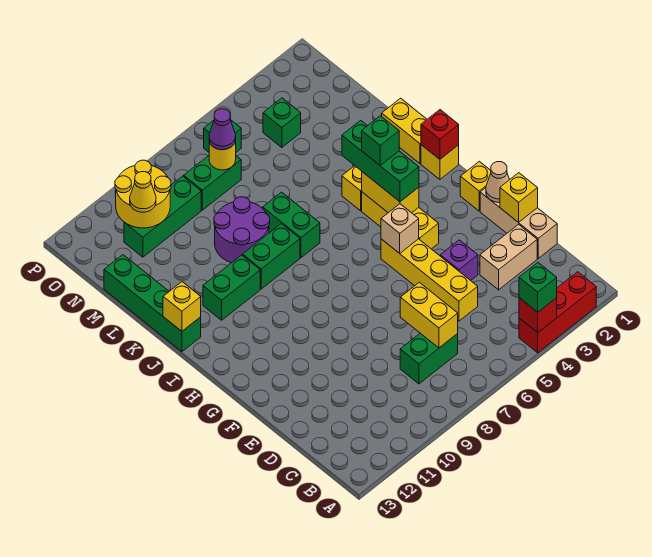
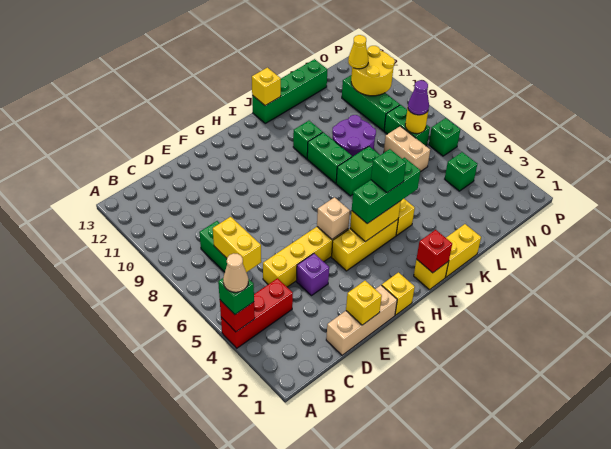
red 1x3 brick [519,272,596,353] -> red 1x3 brick turned to [221,278,293,348]
yellow 1x2 brick [400,282,458,348] -> yellow 1x2 brick turned to [213,217,261,272]
tan 1x2 brick [480,224,537,290] -> tan 1x2 brick moved to [384,126,430,172]
tan 1x1 cone [486,162,510,202] -> tan 1x1 cone moved to [223,253,248,292]
green 1x2 brick [203,255,260,320] -> green 1x1 brick [293,121,323,159]

